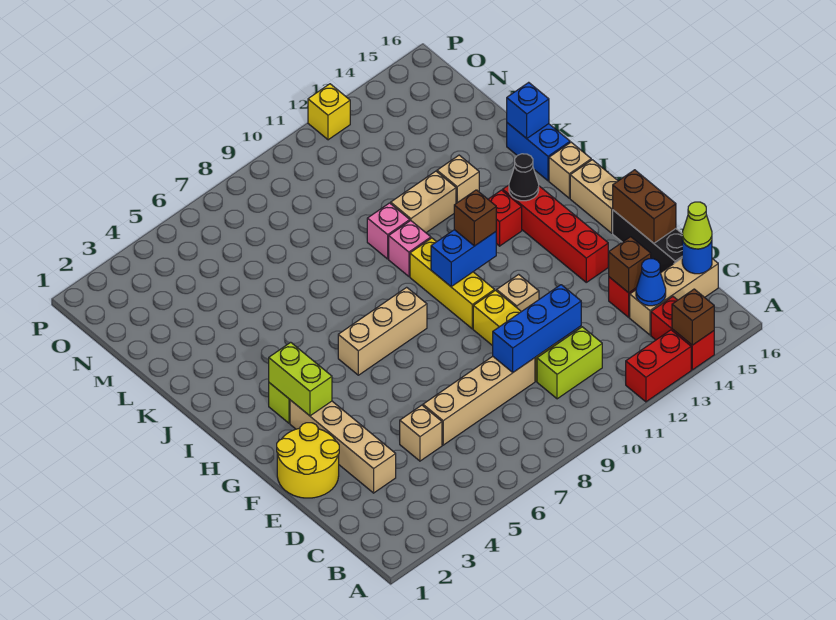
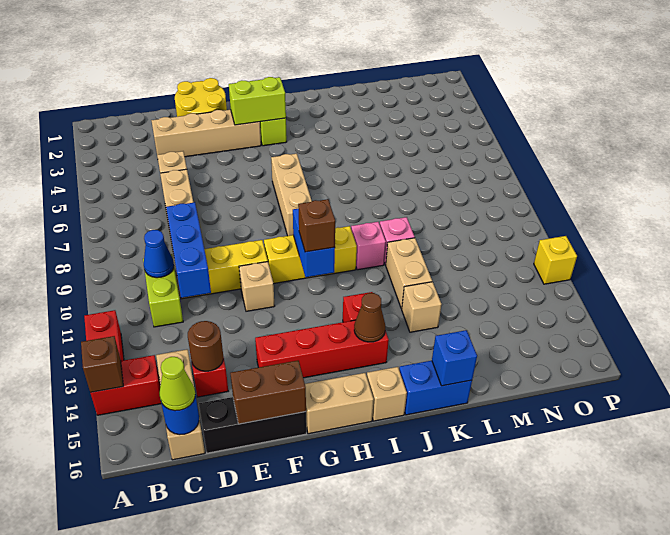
blue 1x1 cone [636,259,666,306] -> blue 1x1 cone moved to [144,230,174,278]
brown 1x1 brick [608,237,651,293] -> brown 1x1 round brick [188,321,223,371]
black 1x1 cone [509,154,539,201] -> brown 1x1 cone [354,293,385,342]

